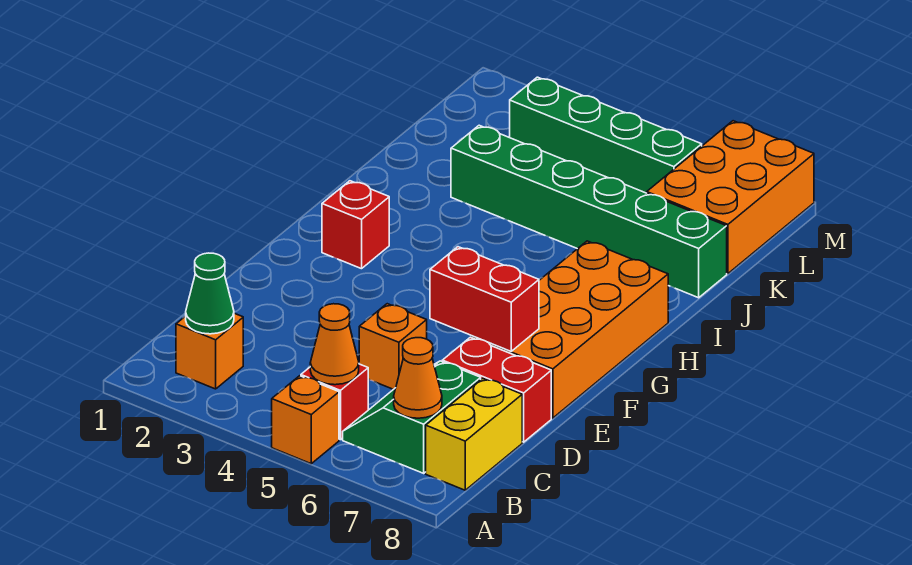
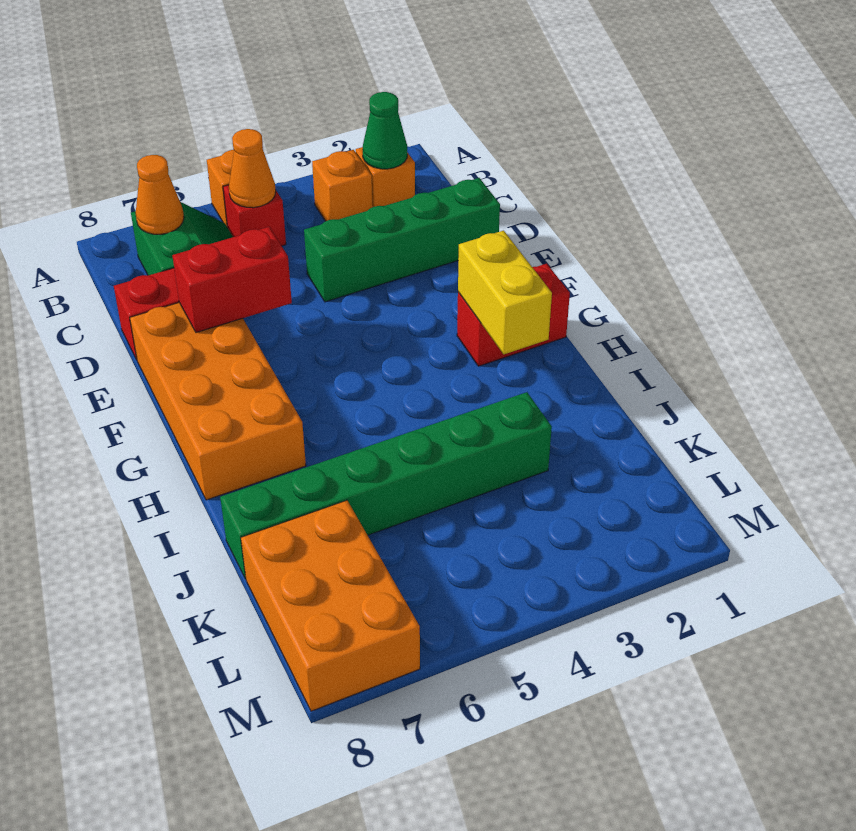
yellow 1x2 brick [426,378,522,490] -> yellow 1x2 brick moved to [458,231,552,354]
orange 1x1 brick [359,304,427,389] -> orange 1x1 brick moved to [312,150,373,221]
red 1x1 brick [322,181,389,269] -> red 1x2 brick [457,264,570,366]
green 1x4 brick [510,77,702,193] -> green 1x4 brick moved to [304,178,500,302]

